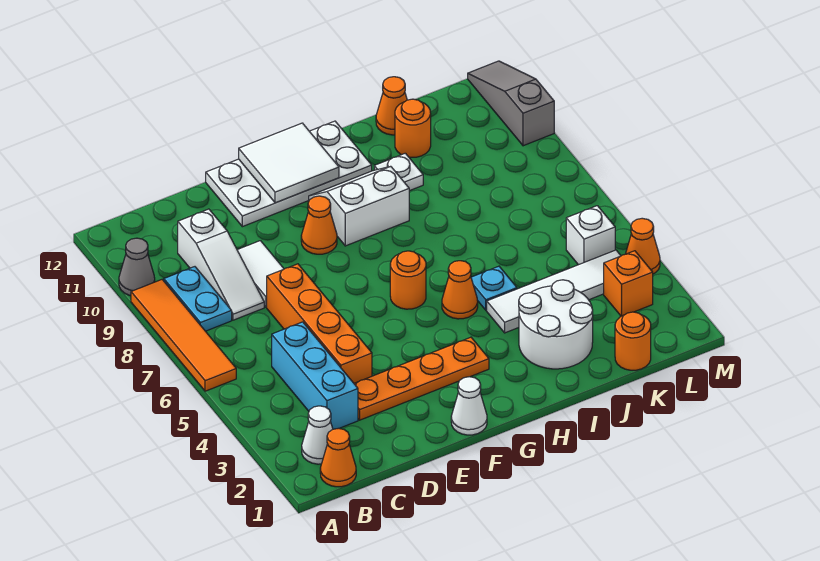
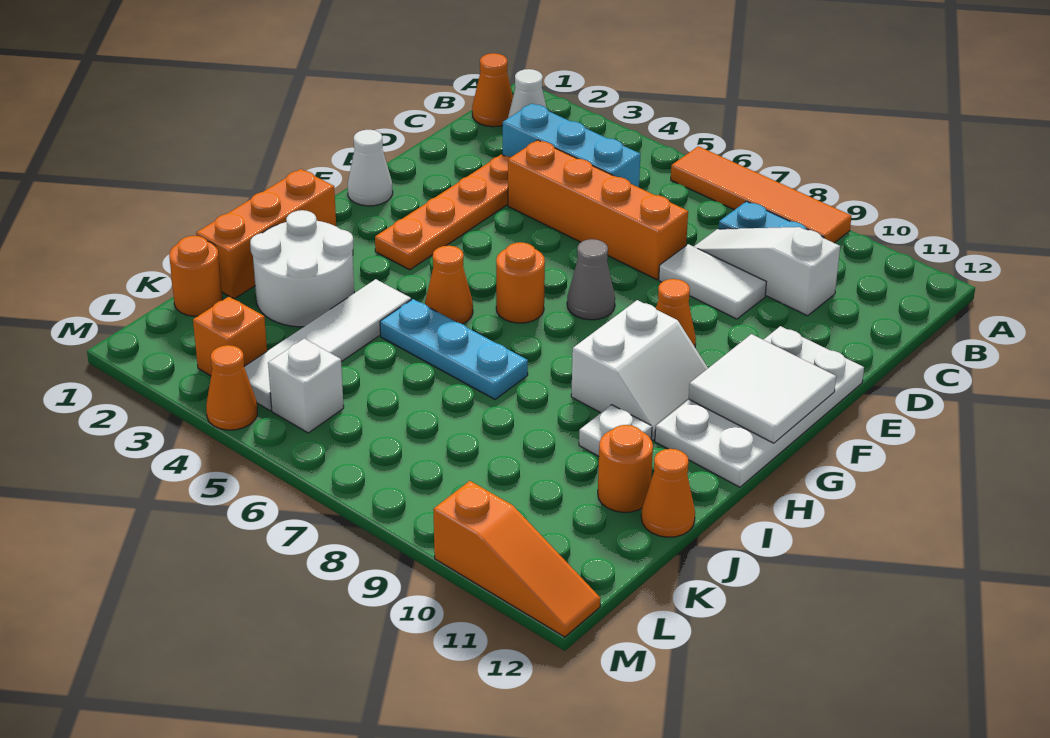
grey 1x1 cone [119,238,155,296] -> grey 1x1 cone moved to [567,239,615,320]
none -> orange 1x3 brick [196,169,336,299]
cyan 1x1 plate [471,266,517,310] -> cyan 1x3 plate [380,299,528,399]
grey 1x3 slope [468,61,554,146] -> orange 1x3 slope [433,481,601,637]

